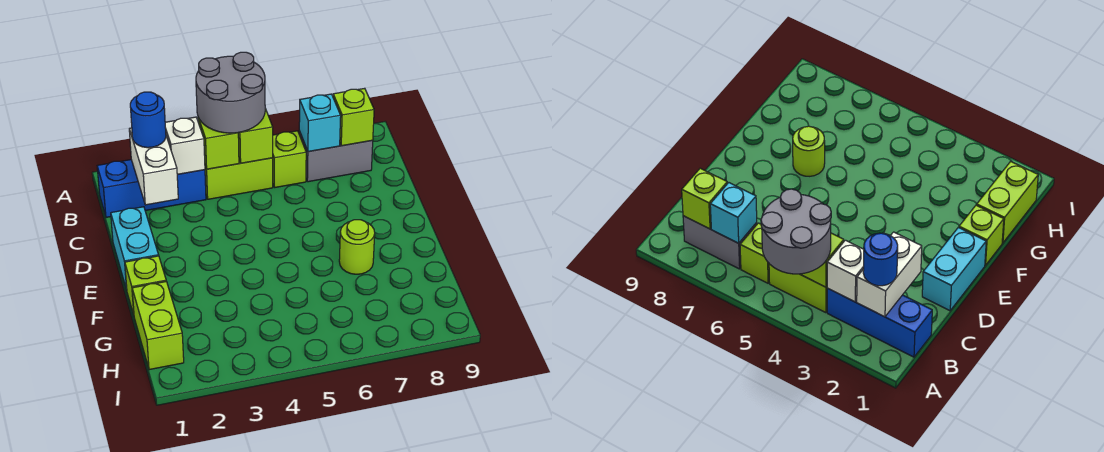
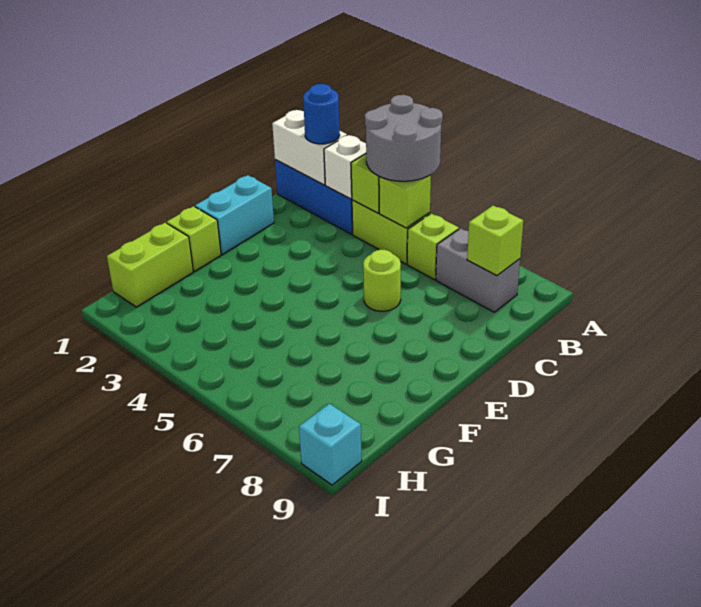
white 1x2 brick [129,128,178,205] -> white 1x2 brick turned to [272,110,347,185]
cyan 1x1 brick [299,94,341,152] -> cyan 1x1 brick moved to [299,404,362,485]
lime 1x1 round brick [339,220,375,274] -> lime 1x1 round brick moved to [363,250,401,311]

